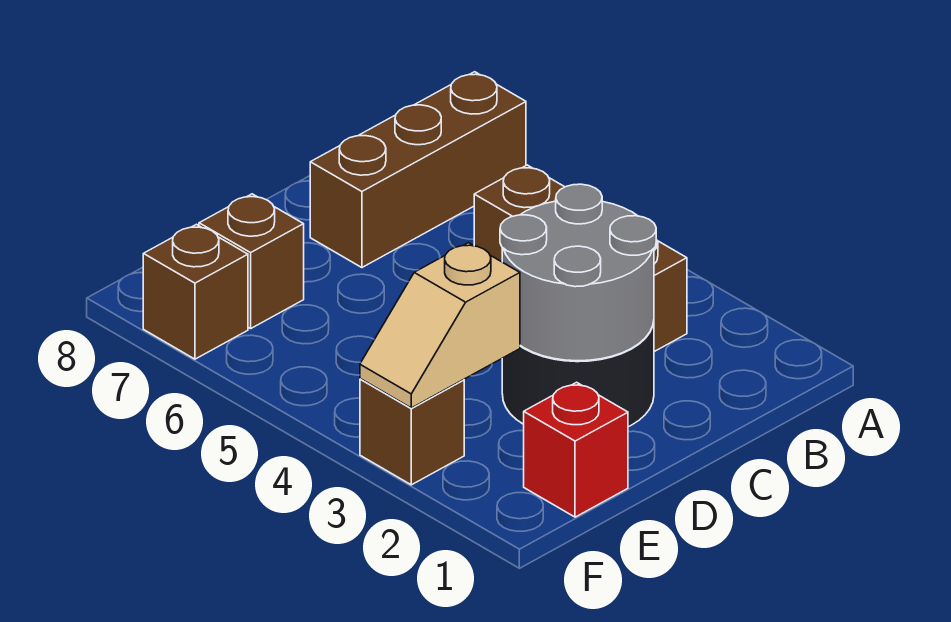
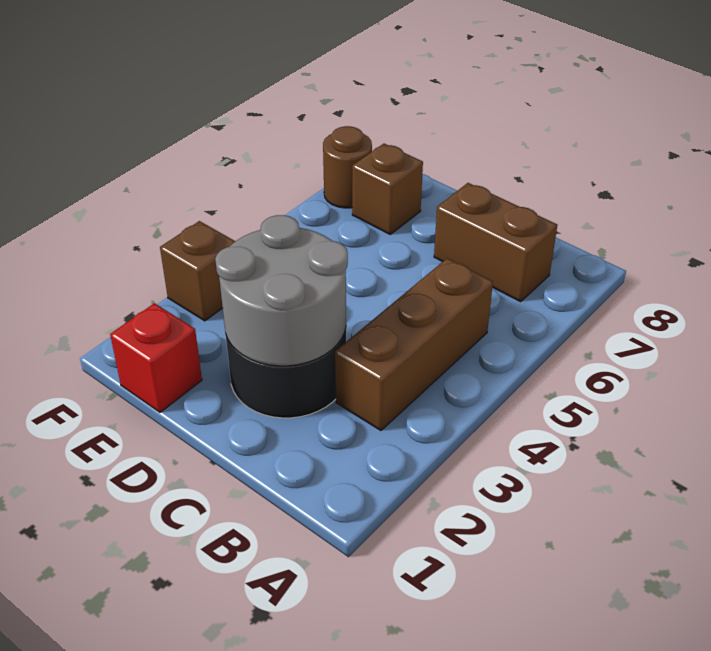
brown 1x3 brick [310,72,526,268] -> brown 1x2 brick [434,183,557,302]
tan 1x2 slope [360,243,520,408] -> none
brown 1x1 brick [143,224,248,359] -> brown 1x1 round brick [323,126,372,208]

